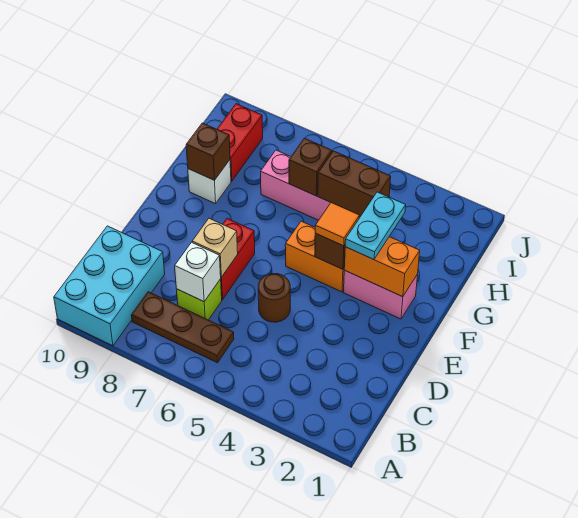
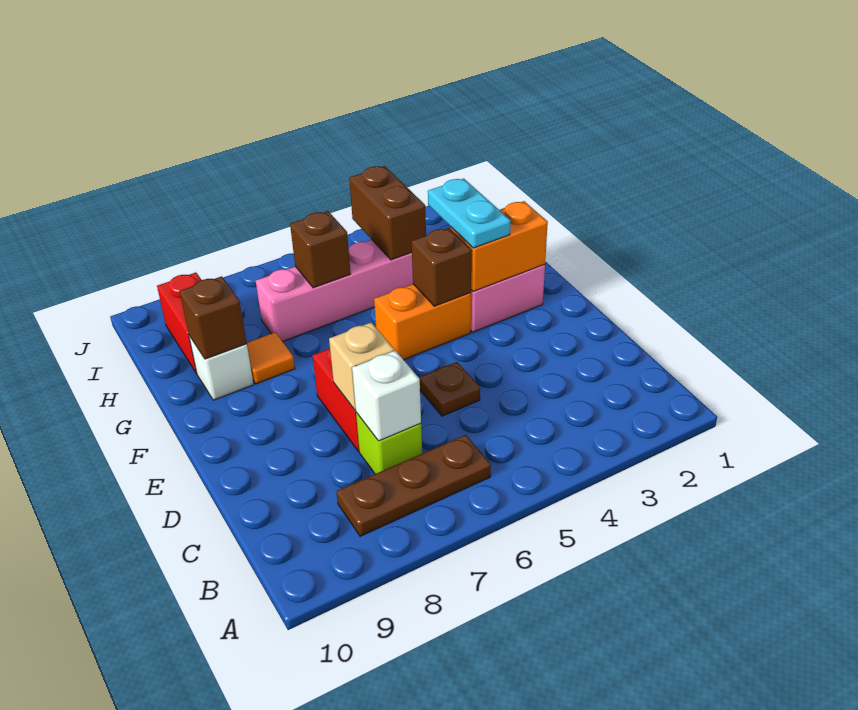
cyan 2x3 brick [54,226,165,346] -> none
brown 1x1 round brick [258,273,290,322] -> brown 1x1 plate [419,362,480,416]
orange 1x1 tile [315,203,360,246] -> orange 1x1 tile moved to [247,332,295,384]
brown 1x2 brick [318,151,391,216] -> brown 1x2 brick turned to [349,166,426,260]

